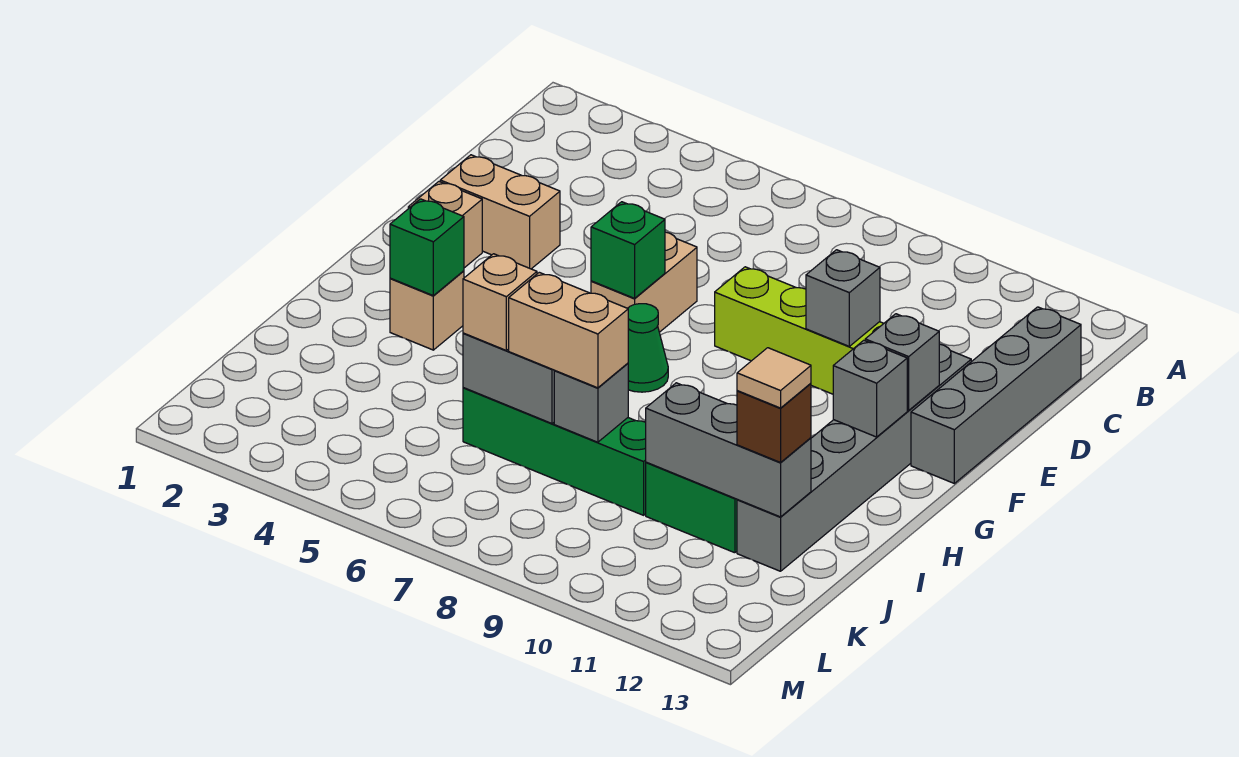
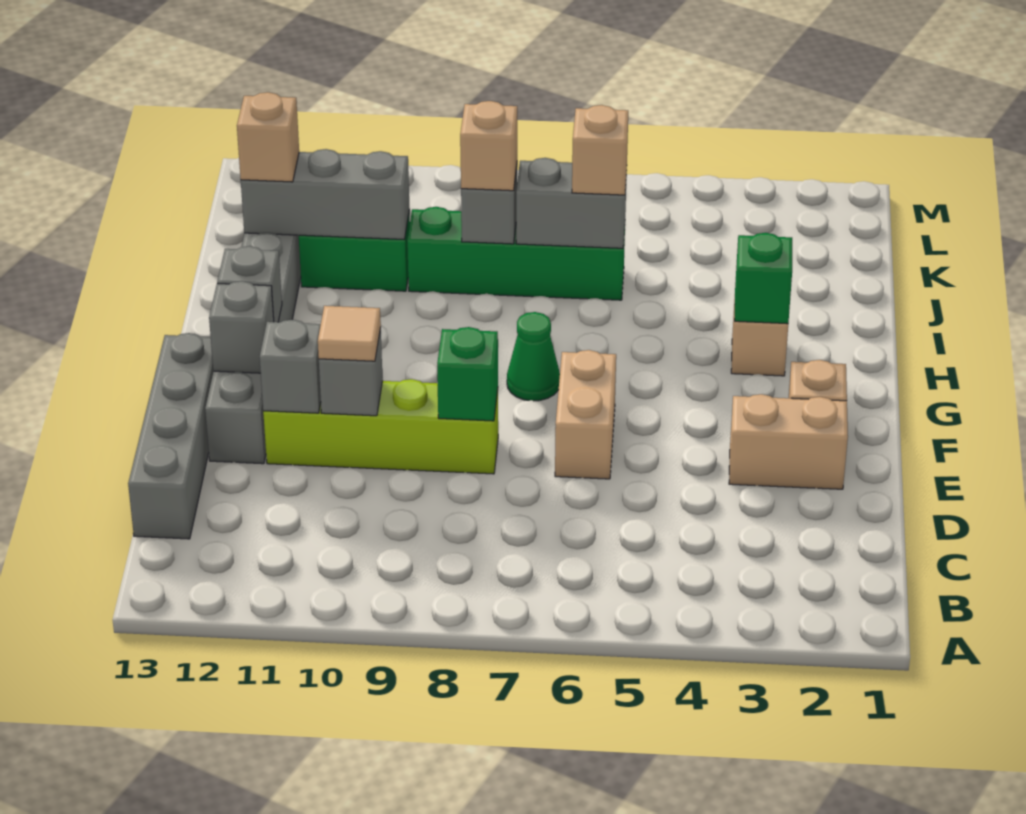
none -> grey 1x1 brick [260,320,321,413]
green 1x1 brick [591,202,665,298] -> green 1x1 brick moved to [437,327,498,421]
tan 1x2 brick [509,272,628,388] -> tan 1x1 brick [460,101,517,191]
brown 1x1 brick [737,383,811,462] -> tan 1x1 brick [237,92,299,182]
tan 1x1 tile [737,348,811,408] -> tan 1x1 tile moved to [318,306,381,361]

